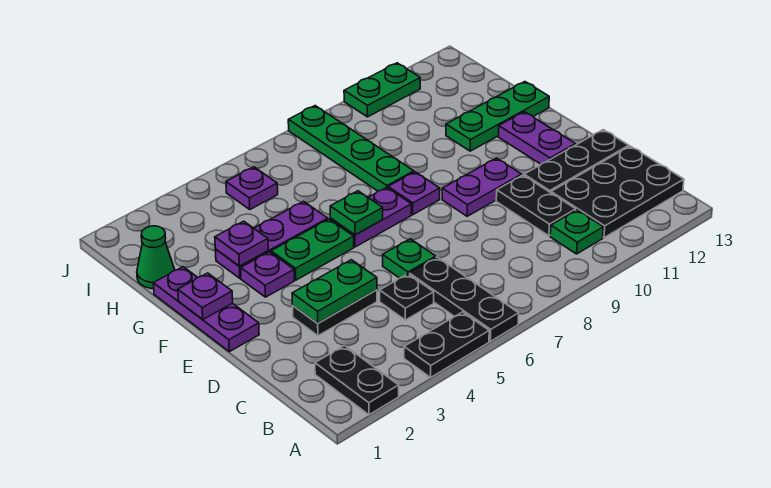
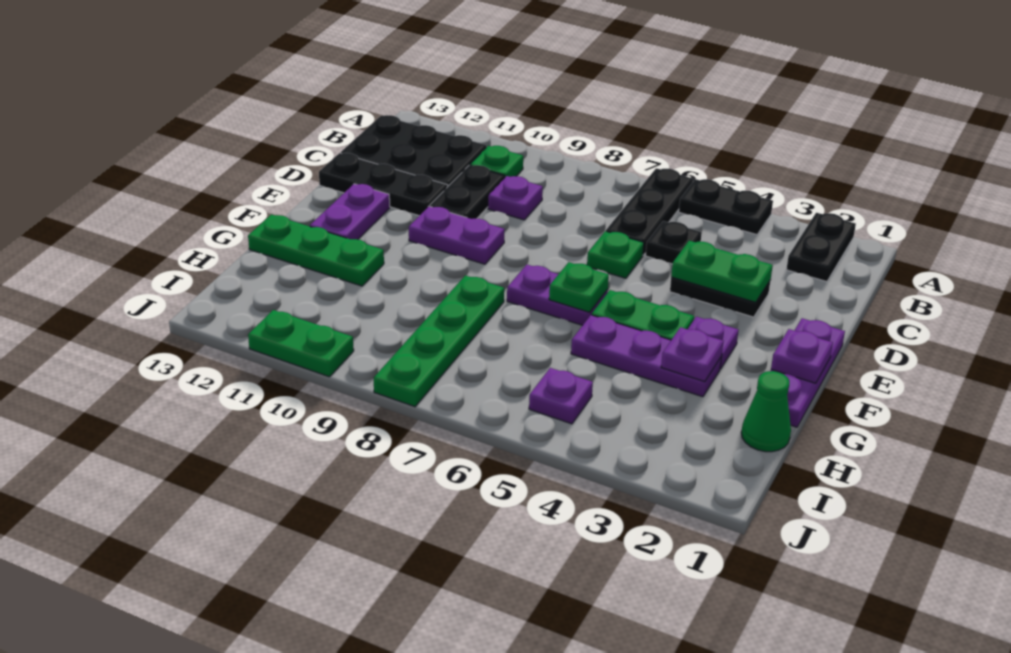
purple 1x1 plate [388,172,440,215] -> purple 1x1 plate moved to [488,176,543,220]

